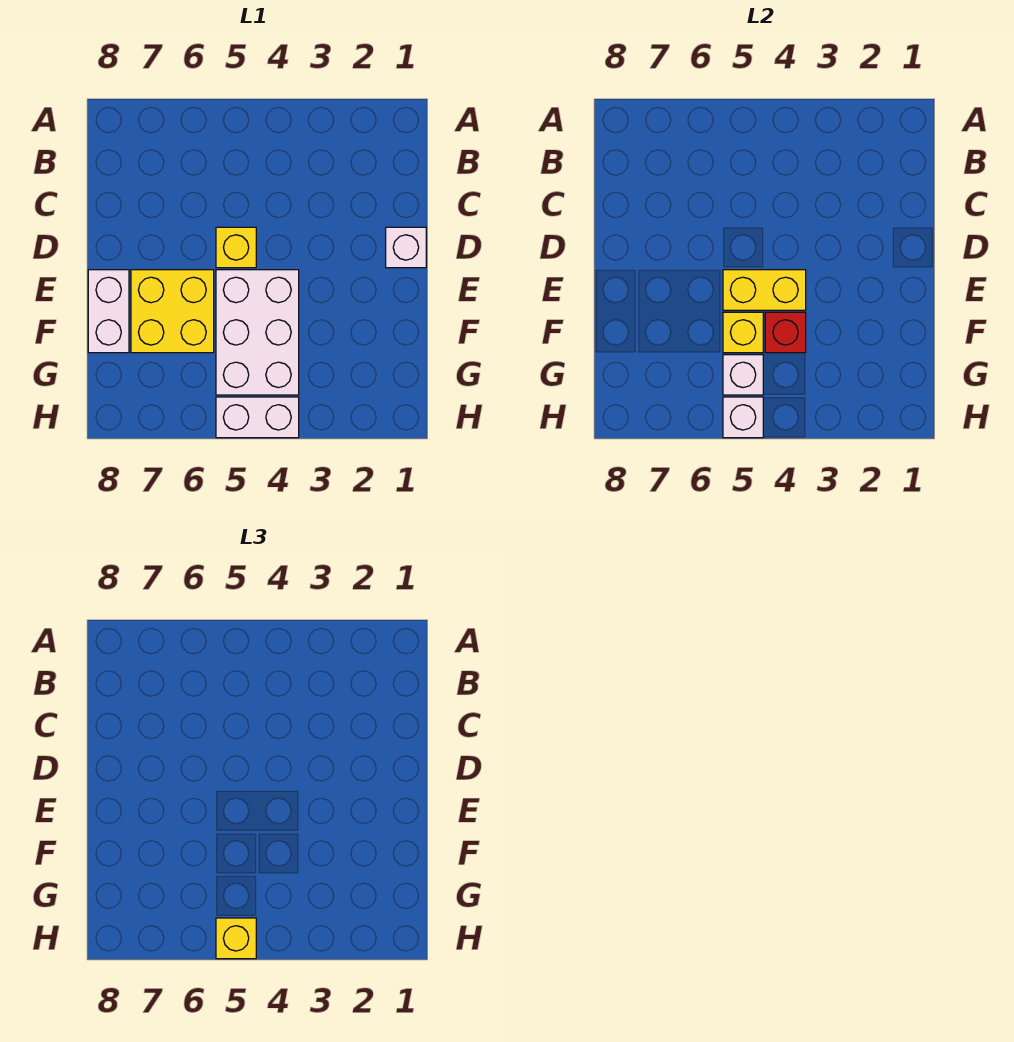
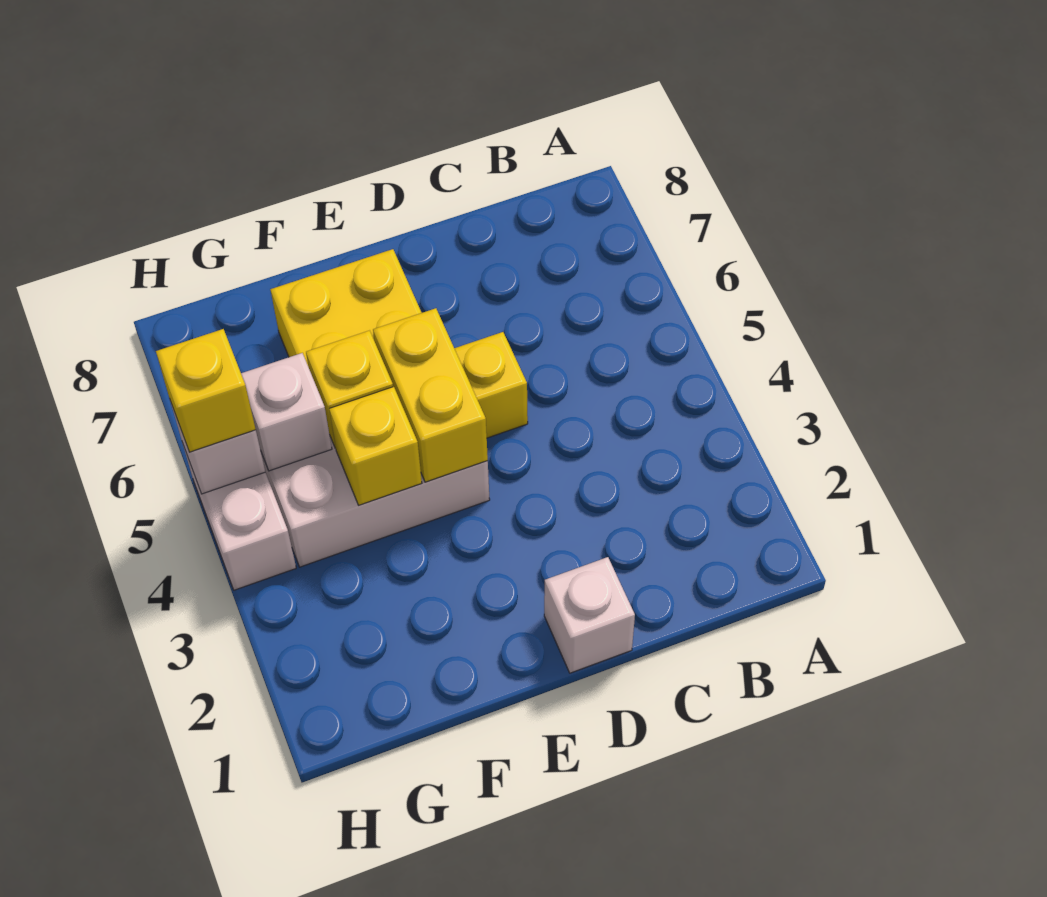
white 1x2 brick [88,270,129,353] -> none
red 1x1 brick [765,312,806,353] -> yellow 1x1 brick [329,387,422,505]

